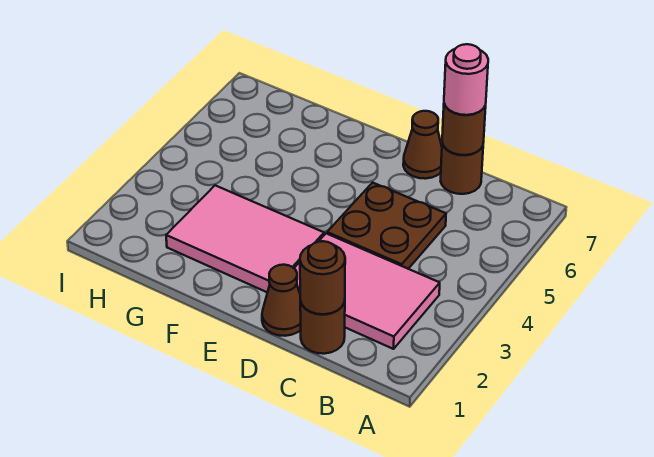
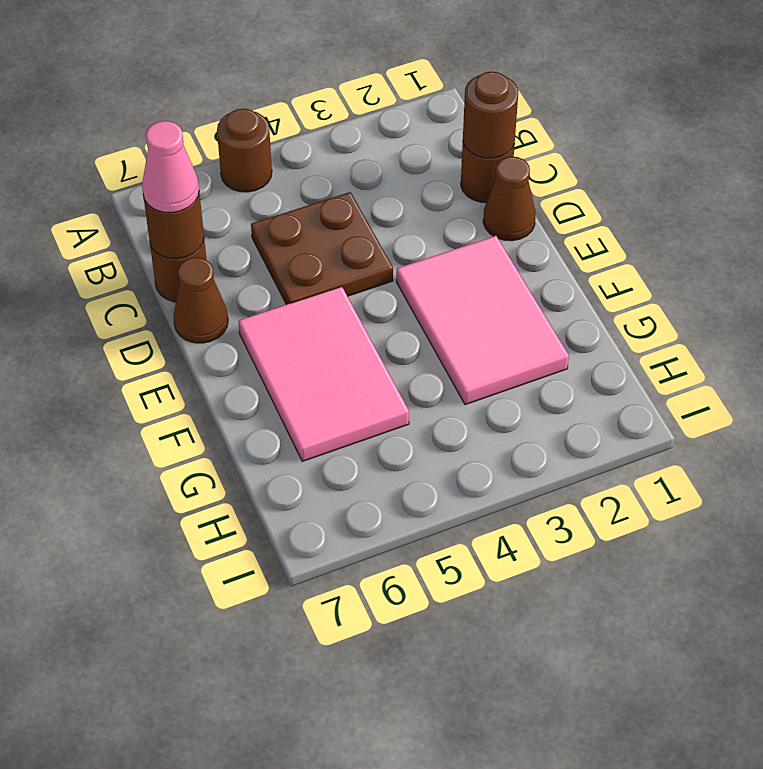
none -> brown 1x1 round brick [217,109,272,192]
pink 2x3 tile [294,233,440,349] -> pink 2x3 tile moved to [239,287,409,461]
pink 1x1 round brick [444,44,488,115] -> pink 1x1 cone [142,121,199,213]

